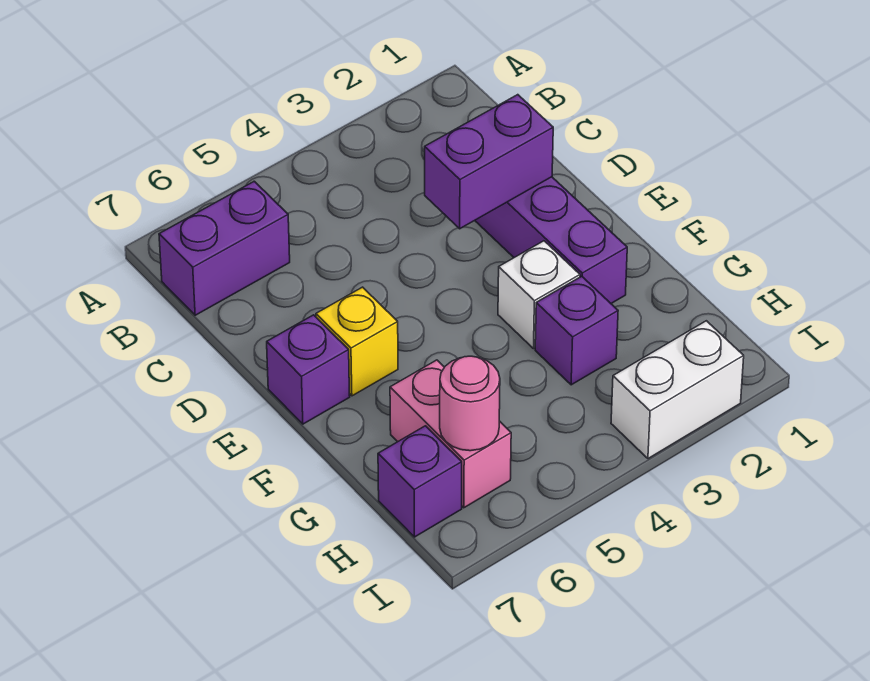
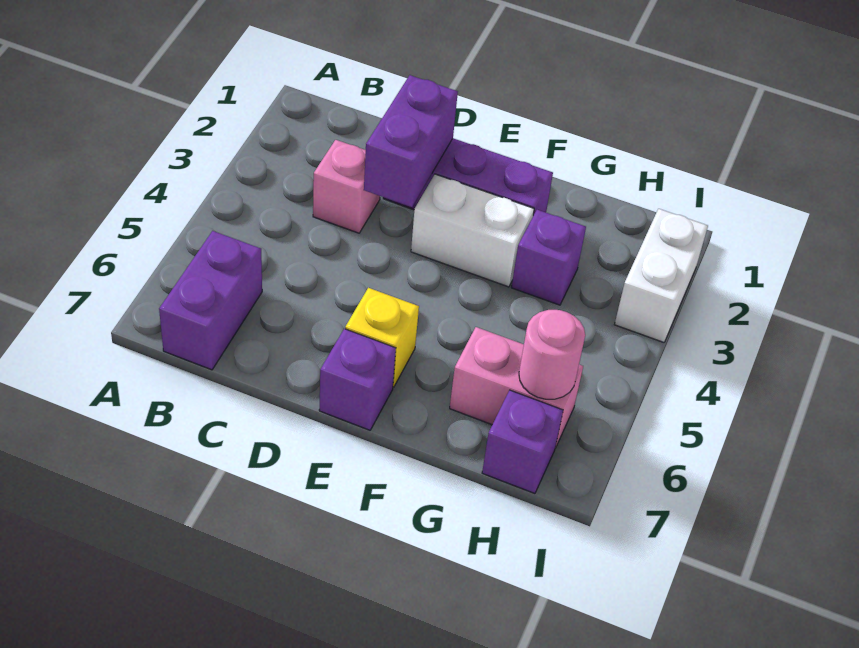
none -> pink 1x1 brick [313,140,380,233]
white 1x1 brick [498,241,580,349] -> white 1x2 brick [411,174,534,287]

